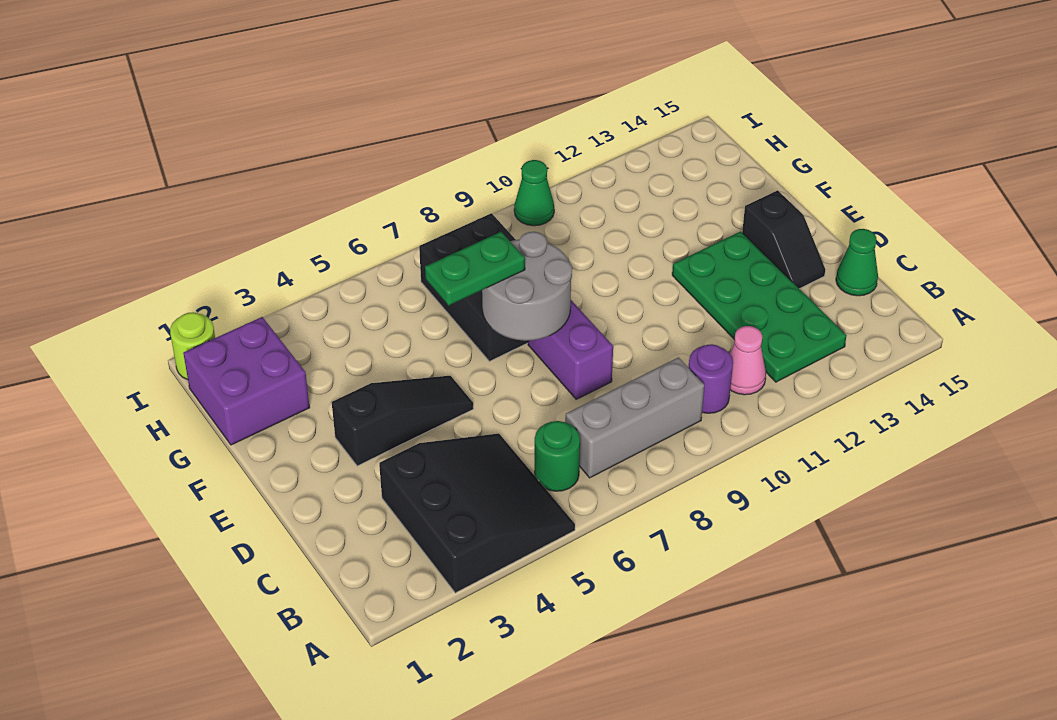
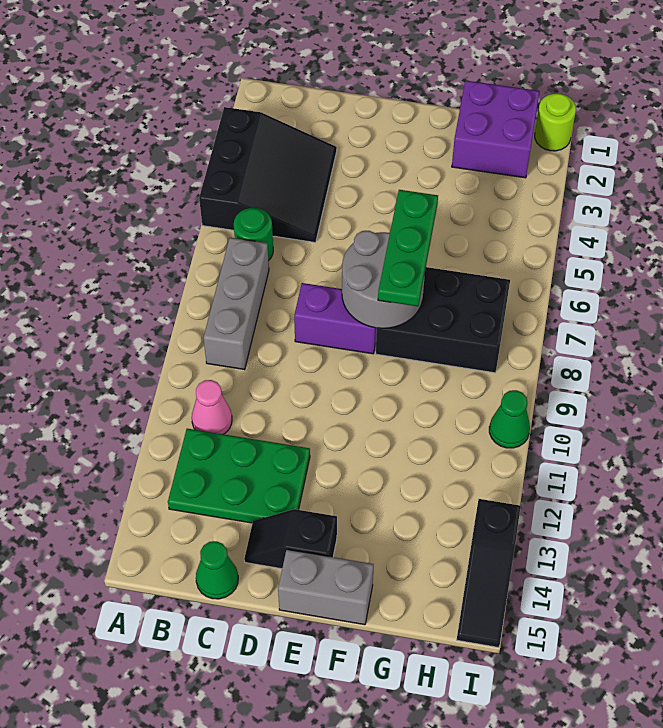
black 3x3 slope [379,433,575,593] -> black 3x3 slope turned to [199,107,337,243]
purple 1x1 round brick [688,344,733,413] -> none
green 2x4 plate [672,231,847,382] -> green 2x3 plate [168,429,310,523]
black 1x3 slope [332,376,474,466] -> black 1x3 slope moved to [457,499,521,647]
none -> grey 1x2 brick [278,550,374,625]
green 1x2 plate [425,232,525,305] -> green 1x3 plate [378,190,438,306]

